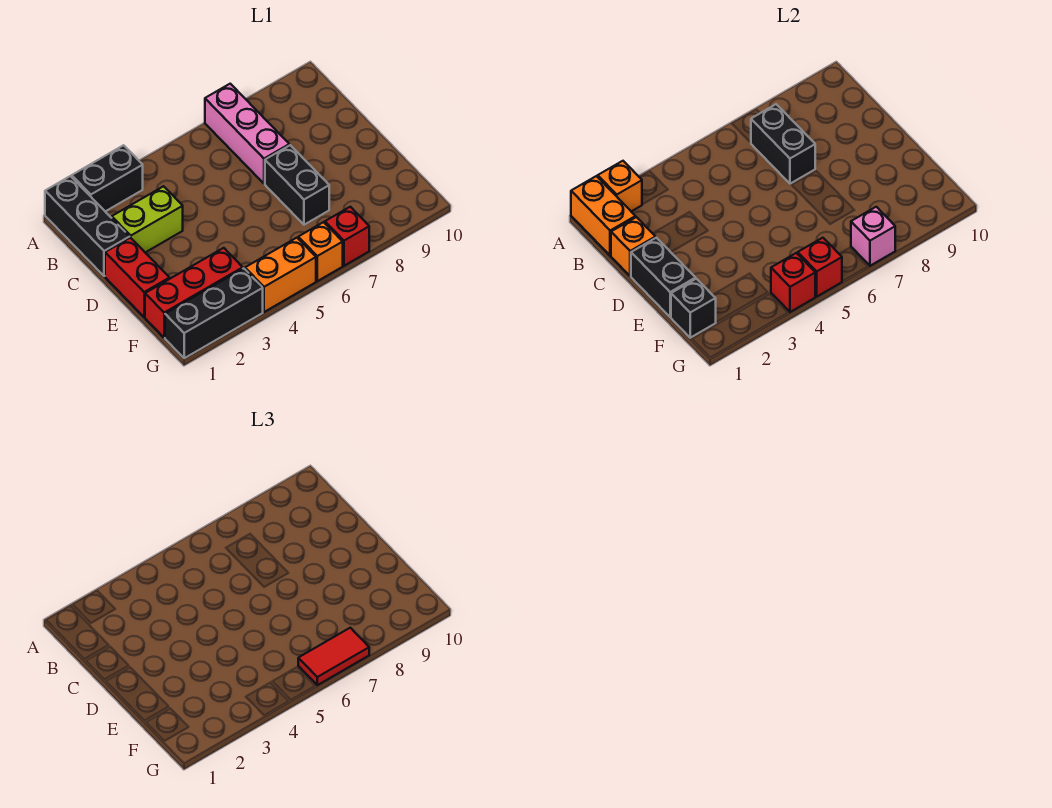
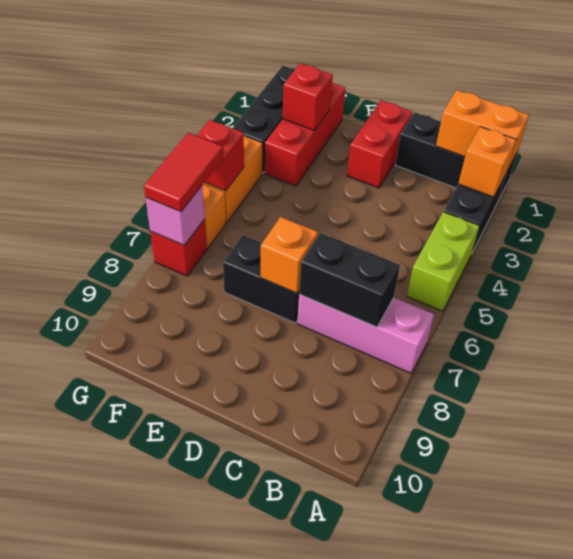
orange 1x1 brick [611,217,656,276] -> orange 1x1 brick moved to [261,217,318,293]
lime 1x2 brick [112,186,183,252] -> lime 1x2 brick moved to [407,212,479,311]
red 1x2 brick [105,237,170,317] -> red 1x2 brick turned to [347,100,412,188]
black 1x2 brick [631,238,696,317] -> none
black 1x1 brick [671,279,716,338] -> none
red 1x1 brick [771,253,815,312] -> red 1x1 brick moved to [283,63,333,131]

